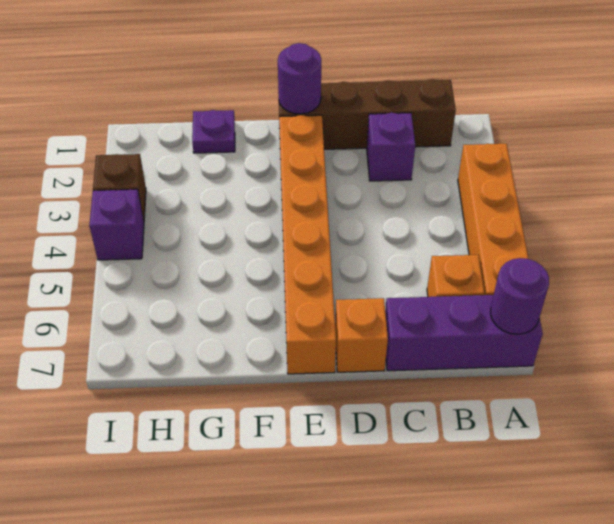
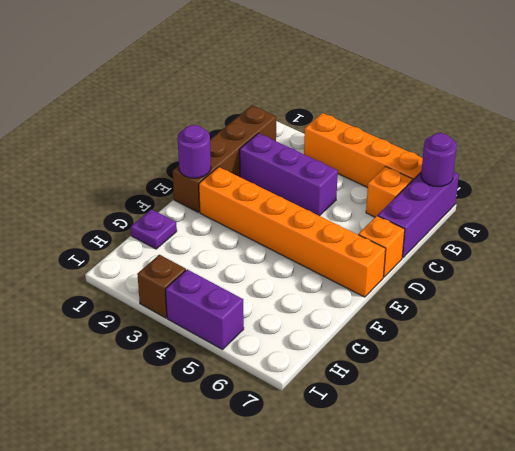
purple 1x1 brick [367,113,415,181] -> purple 1x3 brick [240,133,338,216]
purple 1x1 brick [89,189,144,260] -> purple 1x2 brick [165,269,244,350]

